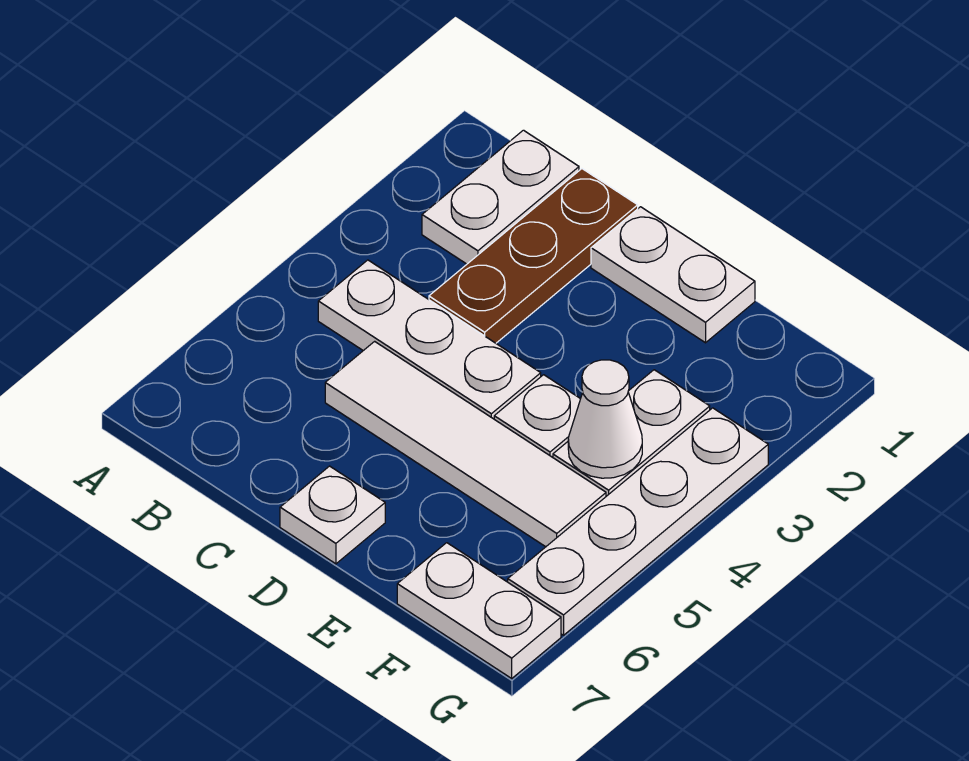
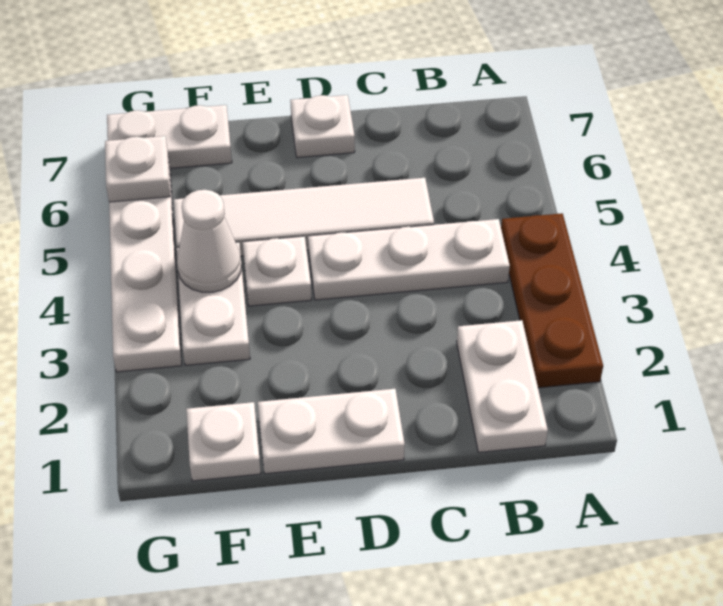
brown 1x3 plate [429,169,638,343] -> brown 1x3 plate moved to [501,213,603,388]
none -> white 1x1 plate [186,402,261,481]
none -> white 1x1 plate [105,136,170,202]

